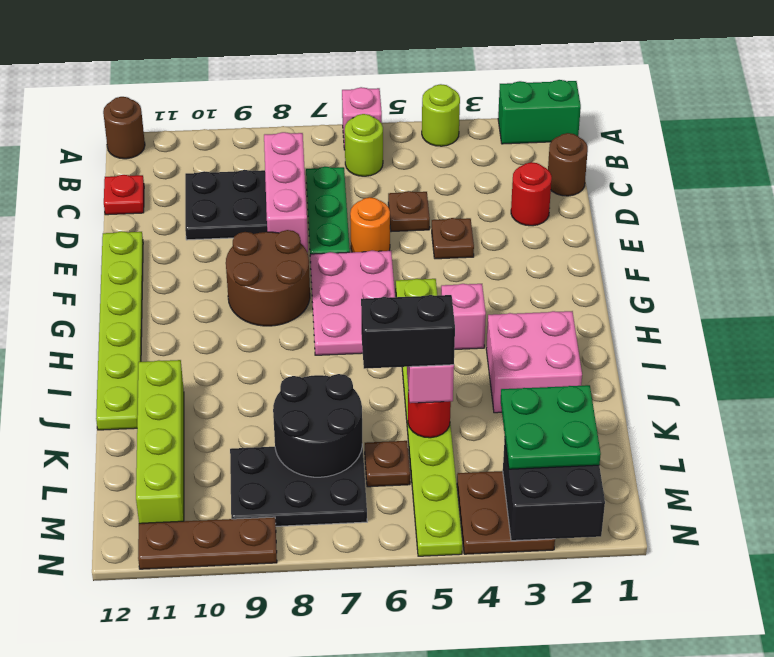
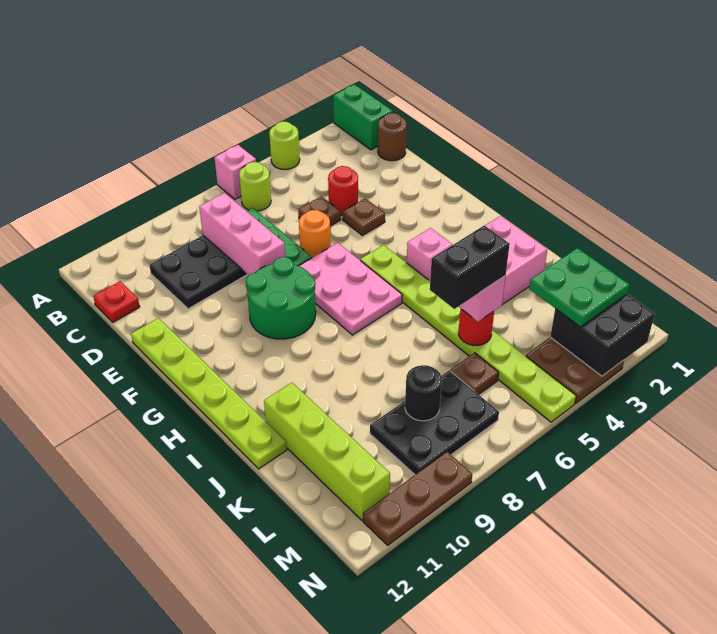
green 1x2 brick [498,80,581,144] -> green 1x2 brick turned to [333,84,393,150]
brown 1x1 round brick [103,97,145,159] -> none
red 1x1 round brick [511,162,552,226] -> red 1x1 round brick moved to [328,166,358,215]
brown 2x2 round brick [226,230,310,326] -> green 2x2 round brick [246,257,316,339]
black 2x2 round brick [273,374,362,477] -> black 1x1 round brick [405,365,442,421]

